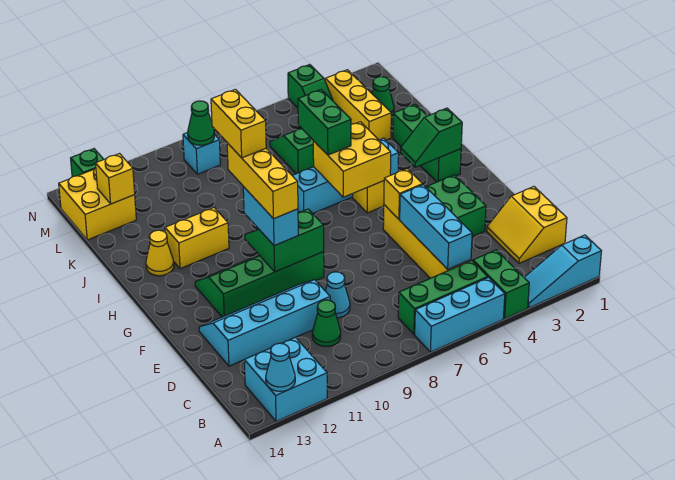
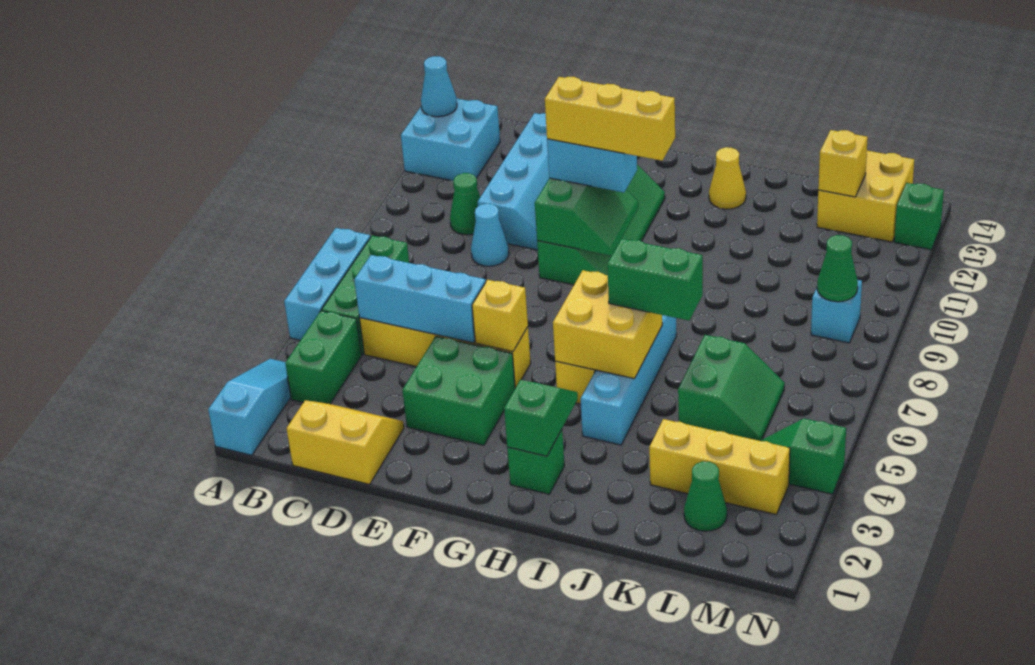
green 1x2 brick [473,250,529,319] -> green 1x2 brick turned to [285,311,362,404]
green 1x3 brick [393,104,461,182] -> green 1x1 brick [507,430,564,494]
yellow 1x2 brick [211,89,266,158] -> none
yellow 1x2 brick [165,208,229,269] -> none

